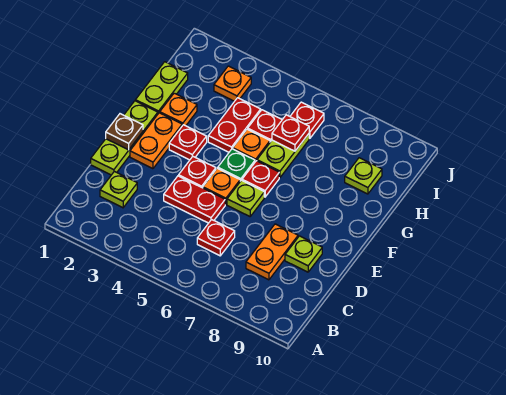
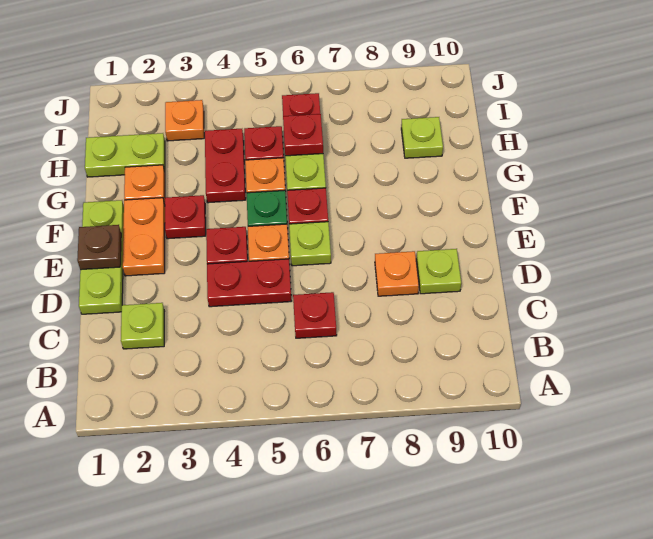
orange 1x2 plate [246,224,298,280] -> orange 1x1 plate [375,251,419,296]
lime 1x2 plate [135,62,188,113] -> lime 1x2 plate turned to [85,133,165,177]

